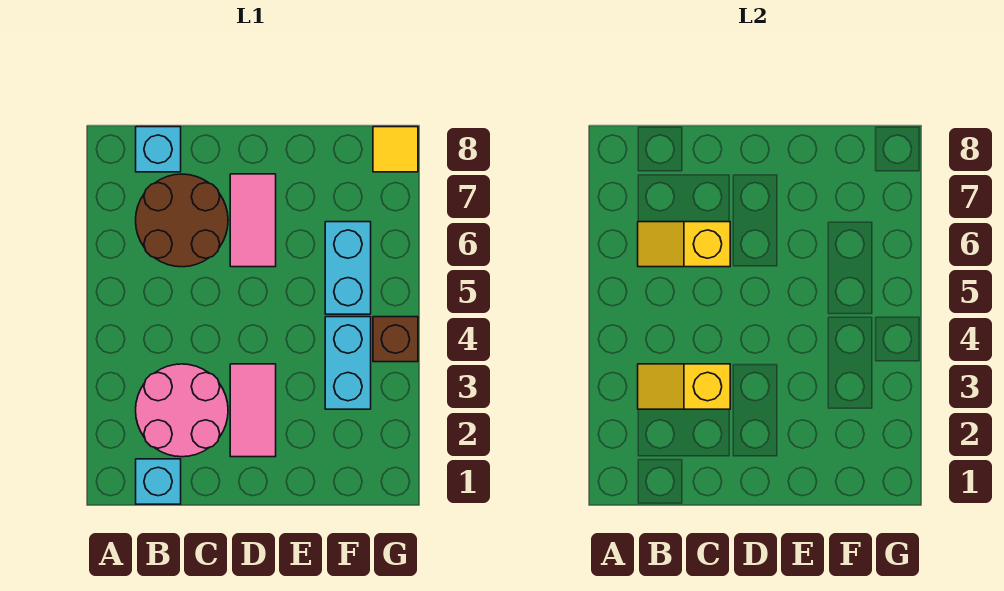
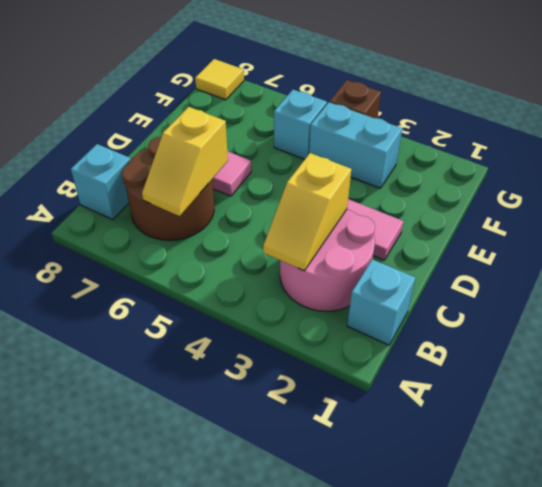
cyan 1x2 brick [325,222,371,314] -> cyan 1x1 brick [274,90,327,159]

